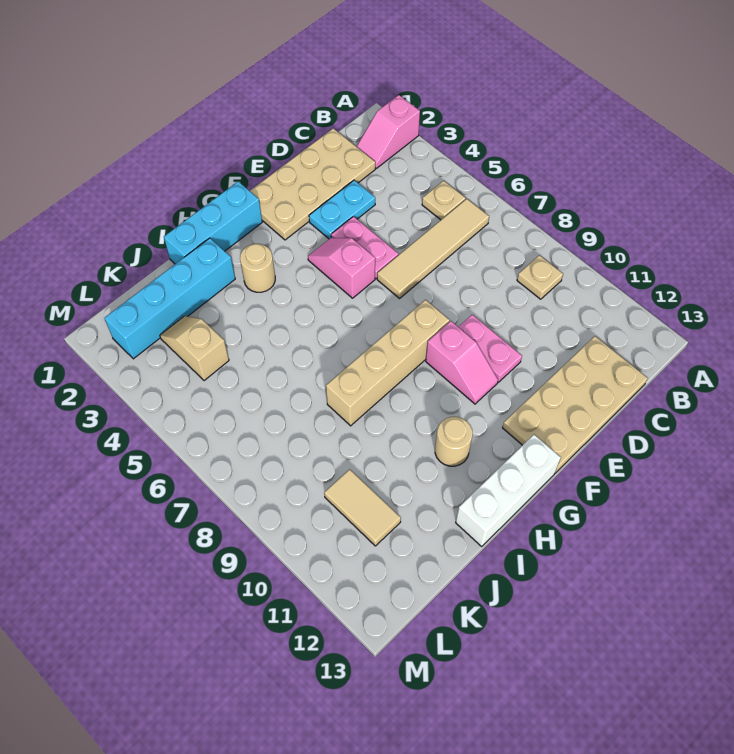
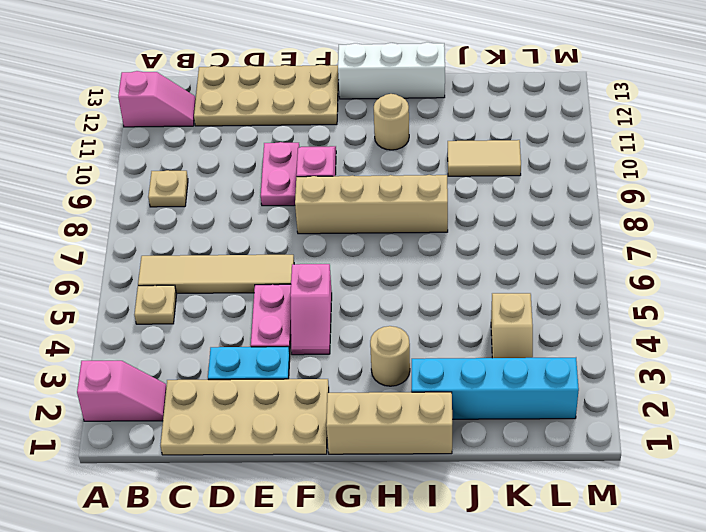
none -> pink 1x2 slope [118,71,196,127]
cyan 1x3 brick [164,181,262,264] -> tan 1x3 brick [326,392,452,454]
tan 1x2 tile [324,469,401,546] -> tan 1x2 tile turned to [448,140,521,176]

